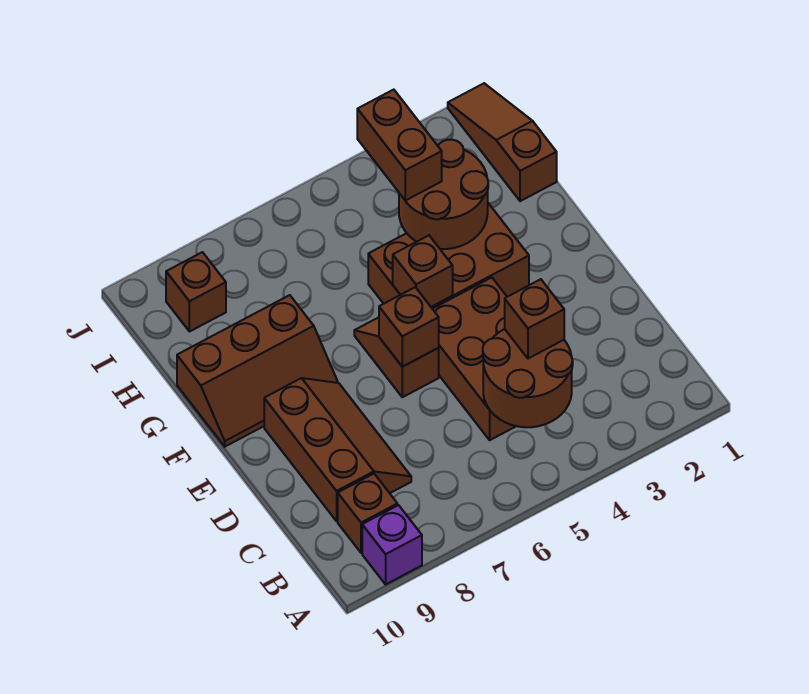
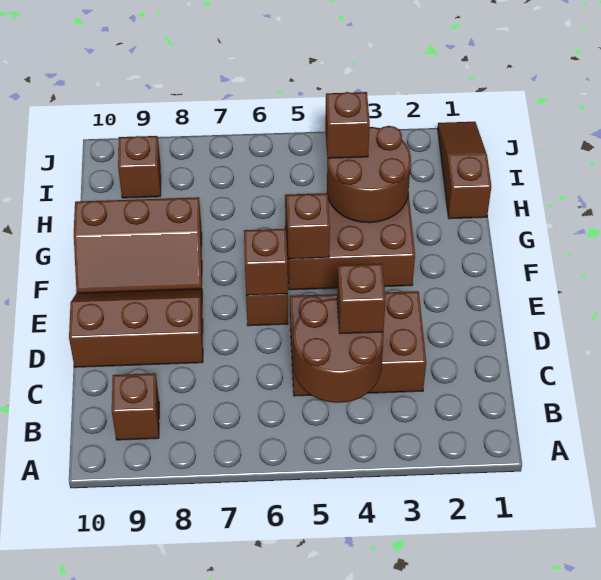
purple 1x1 brick [362,505,422,584] -> none
brown 2x3 brick [433,277,516,440] -> brown 2x3 brick turned to [290,291,426,396]
brown 2x3 slope [264,378,411,521] -> brown 2x3 slope turned to [69,289,203,367]
brown 1x2 brick [357,90,442,201] -> brown 1x1 brick [325,92,370,158]

